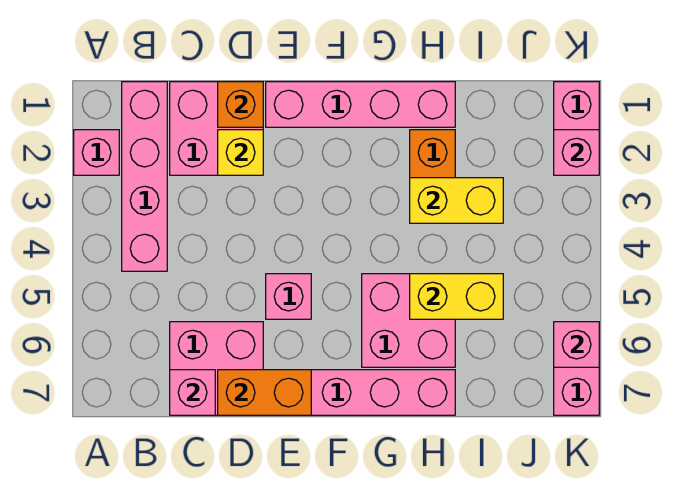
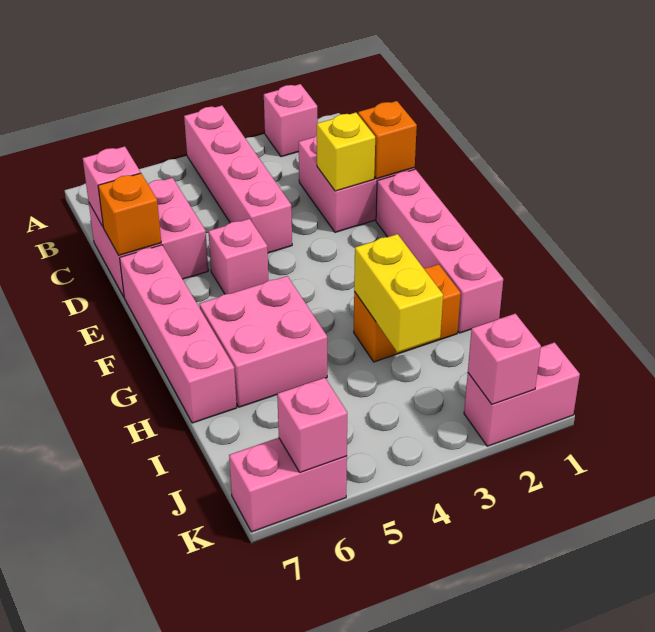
pink 1x4 brick [122,82,167,271] -> pink 1x4 brick turned to [184,106,292,253]
orange 1x2 brick [218,370,311,415] -> orange 1x1 brick [98,173,161,255]
yellow 1x2 brick [410,274,503,319] -> none

